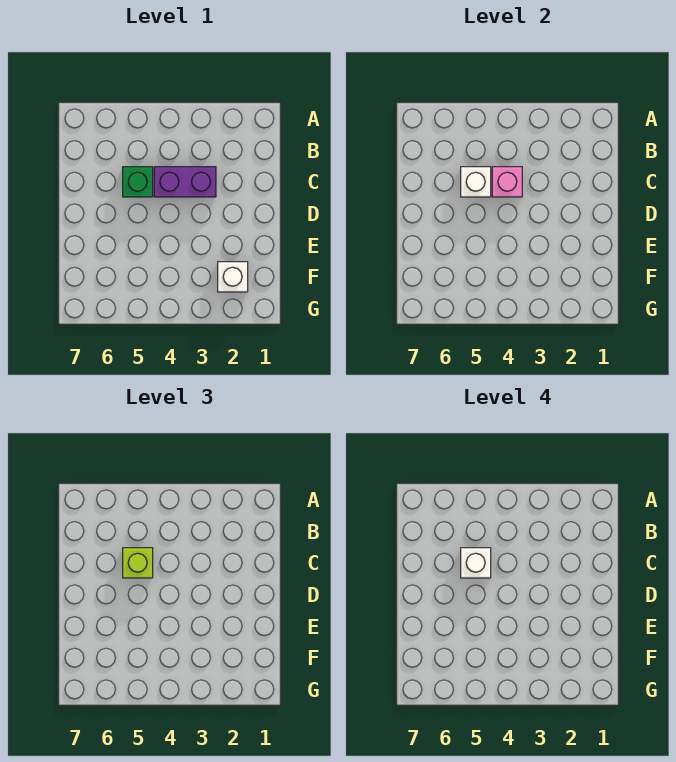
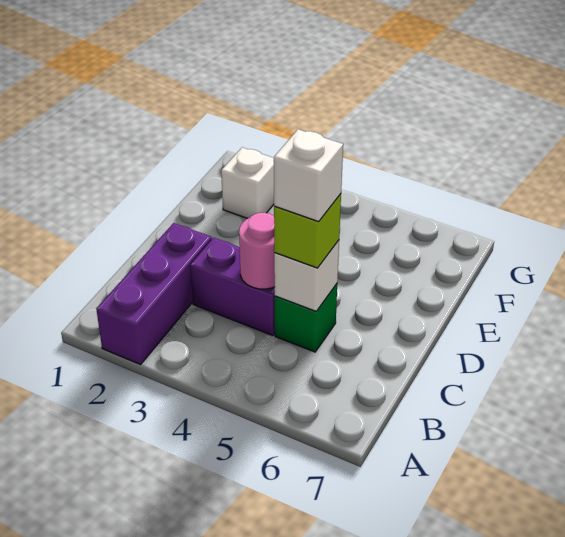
none -> purple 1x3 brick [96,223,212,364]
pink 1x1 brick [492,167,522,197] -> pink 1x1 round brick [239,213,275,289]

